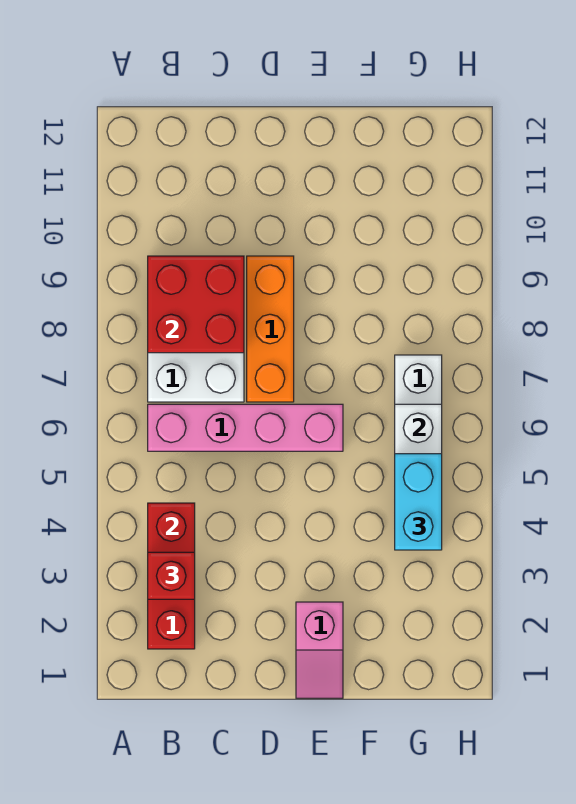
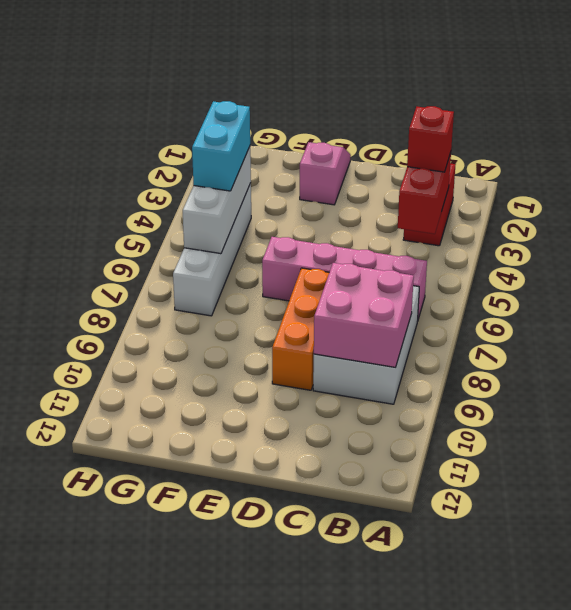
red 2x2 brick [148,256,244,353] -> pink 2x2 brick [314,263,414,368]

